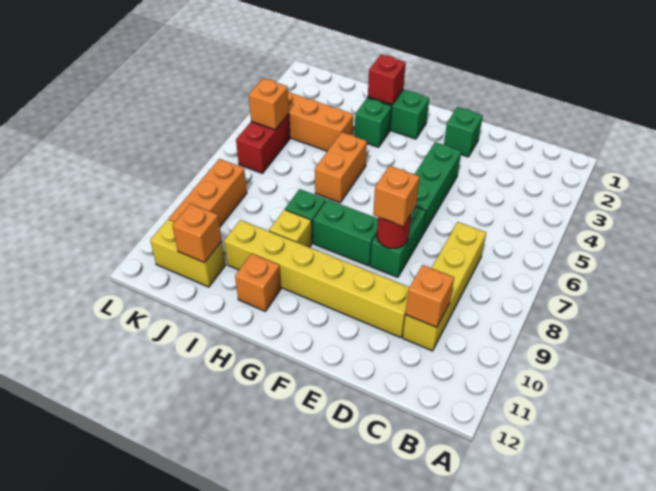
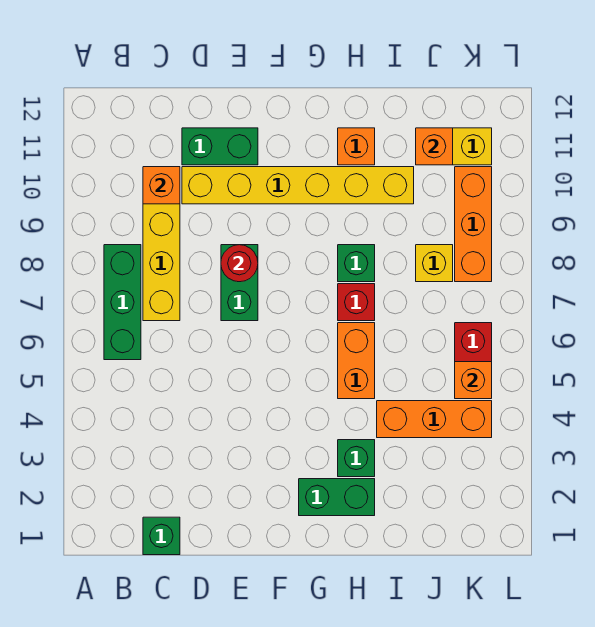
green 1x1 brick [444,107,483,157] -> green 1x1 brick moved to [143,517,180,555]
green 1x3 brick [415,142,461,234] -> green 1x3 brick moved to [104,245,141,360]
orange 1x1 brick [373,166,420,226] -> none
green 1x2 brick [313,200,378,266] -> green 1x2 brick moved to [182,128,258,165]
red 1x1 brick [368,55,406,105] -> red 1x1 brick moved to [338,284,375,321]
yellow 1x1 brick [269,210,312,247] -> yellow 1x1 brick moved to [416,245,453,282]

